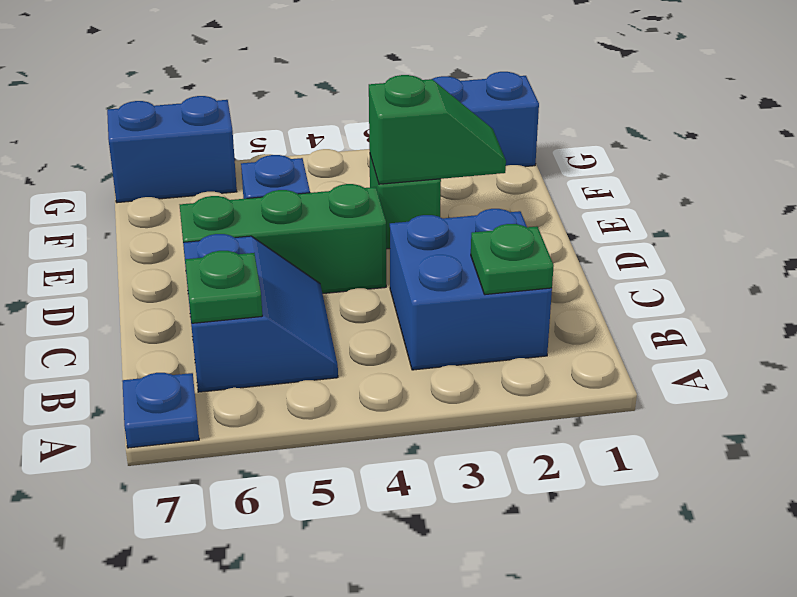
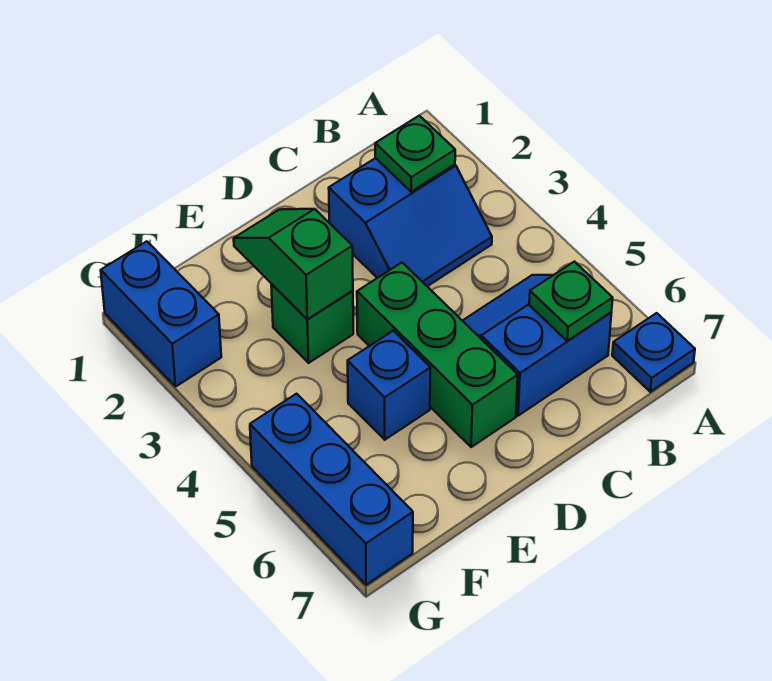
blue 2x2 brick [390,209,552,370] -> blue 2x2 slope [329,158,492,286]
blue 1x2 brick [107,96,237,203] -> blue 1x3 brick [250,394,413,585]

